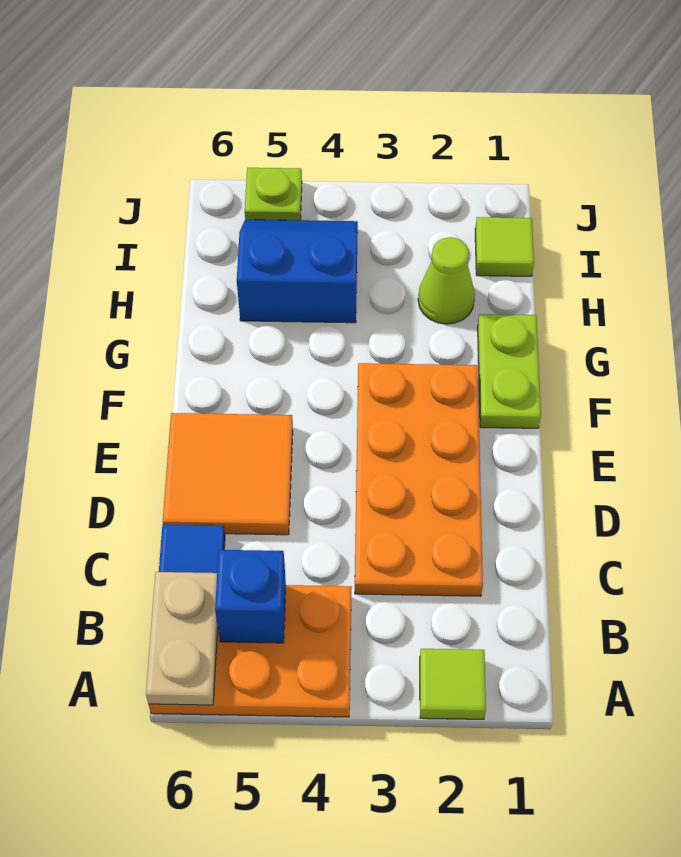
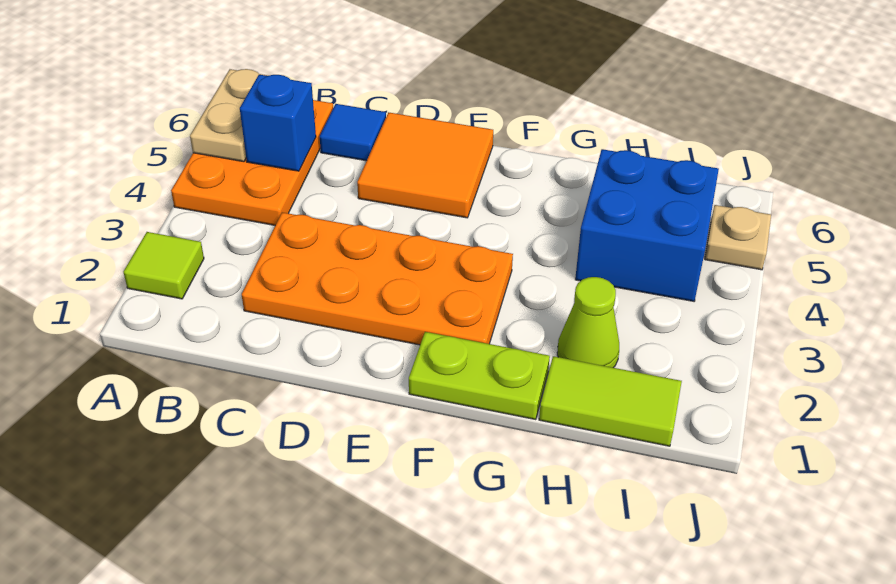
tan 1x2 plate [146,572,218,705] -> tan 1x2 plate turned to [190,69,269,162]
blue 2x2 slope [237,220,358,323] -> blue 2x2 brick [575,149,719,301]
lime 1x1 tile [475,217,534,276] -> lime 1x2 tile [539,356,682,446]
lime 1x1 plate [245,168,302,220] -> tan 1x1 plate [705,205,771,270]

